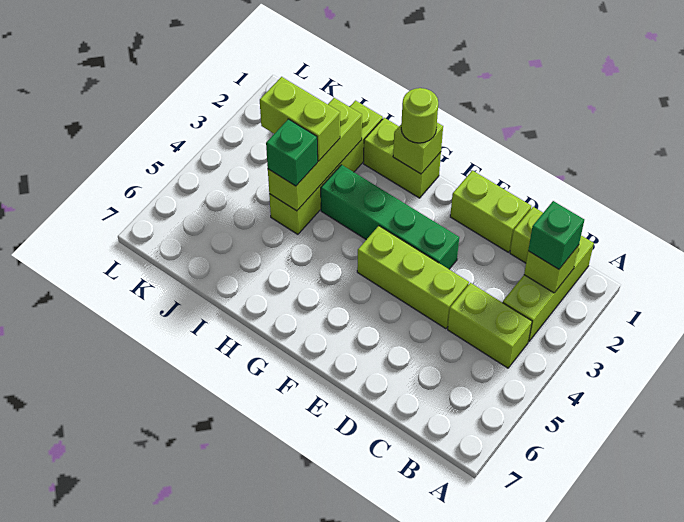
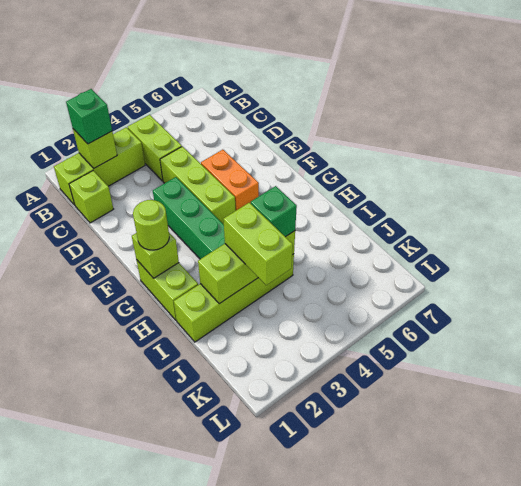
lime 1x2 brick [450,170,531,252] -> none
none -> orange 1x2 brick [201,150,259,210]

